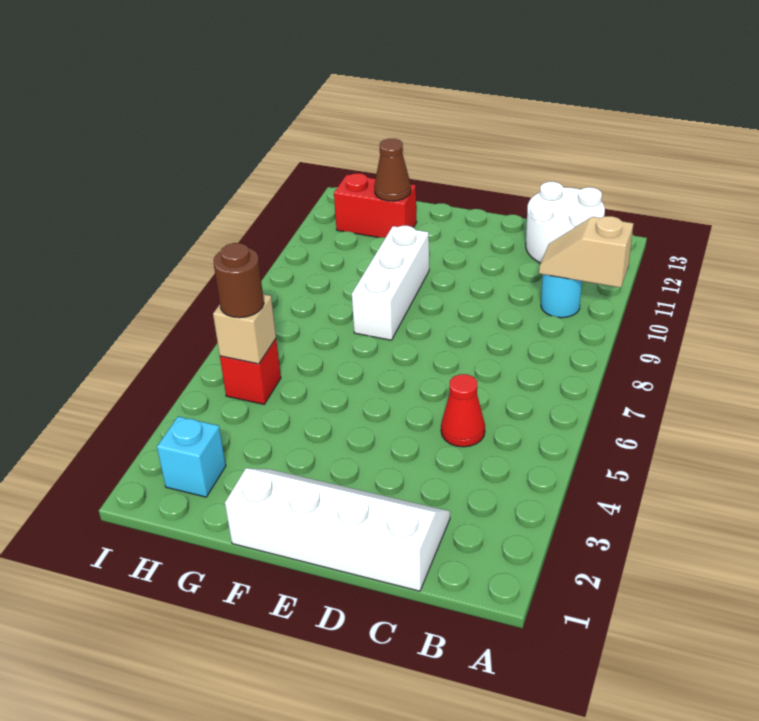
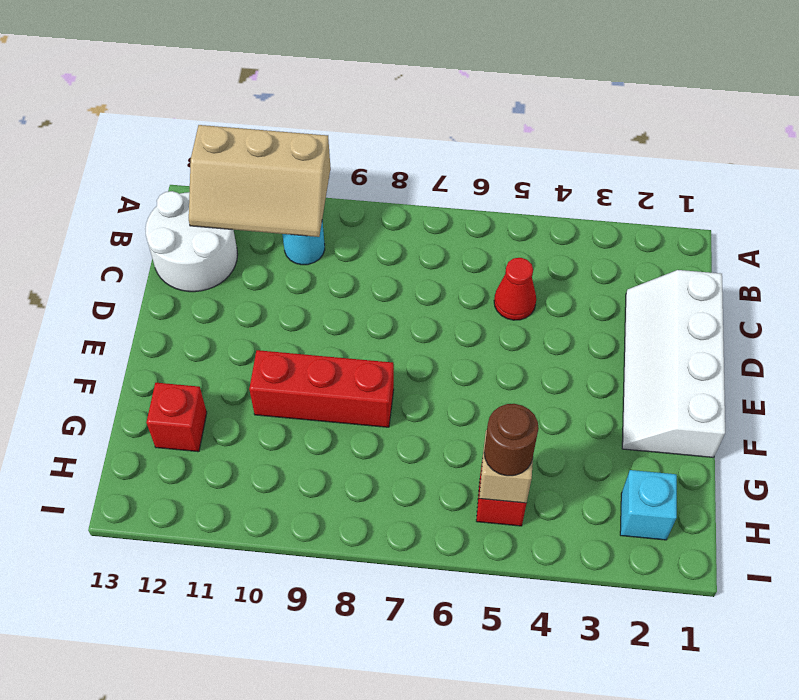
tan 1x2 slope [539,216,633,288] -> tan 2x3 slope [189,125,331,237]
white 1x3 brick [352,226,429,340] -> red 1x3 brick [249,350,394,427]
red 1x2 brick [334,173,417,238] -> red 1x1 brick [146,383,207,452]
brown 1x1 cone [374,139,411,201] -> none

